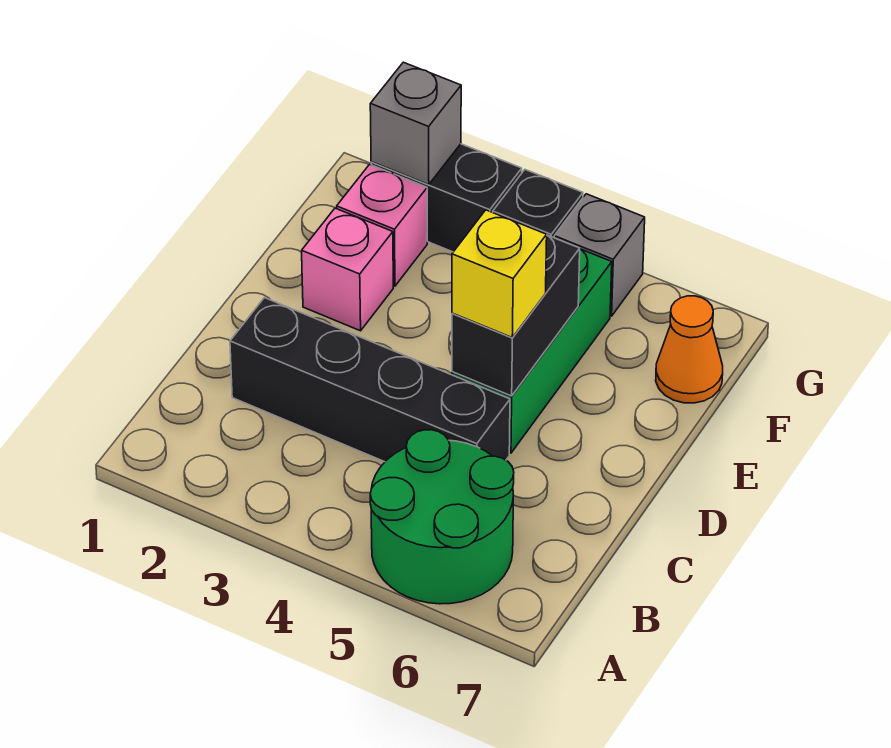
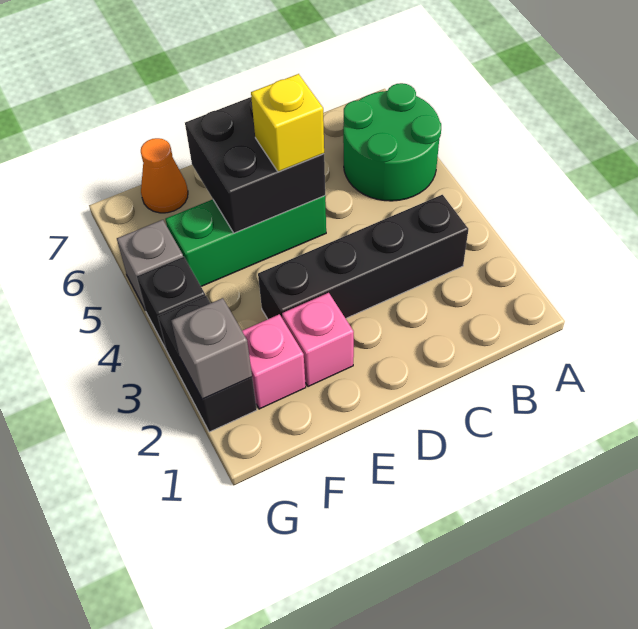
black 1x4 brick [230,298,510,462] -> black 1x4 brick turned to [258,195,468,319]
black 1x2 brick [452,235,580,396] -> black 2x2 brick [185,97,325,233]

